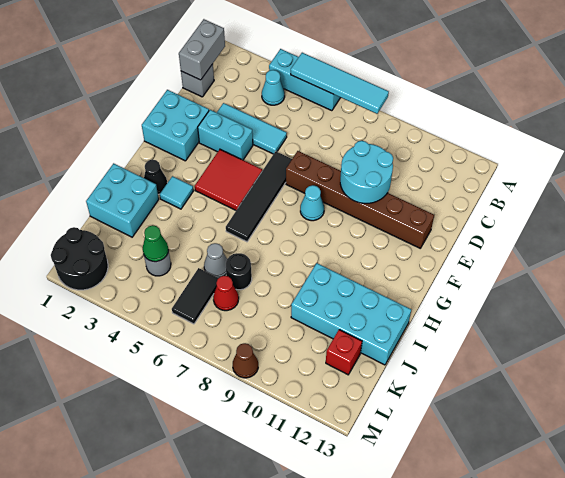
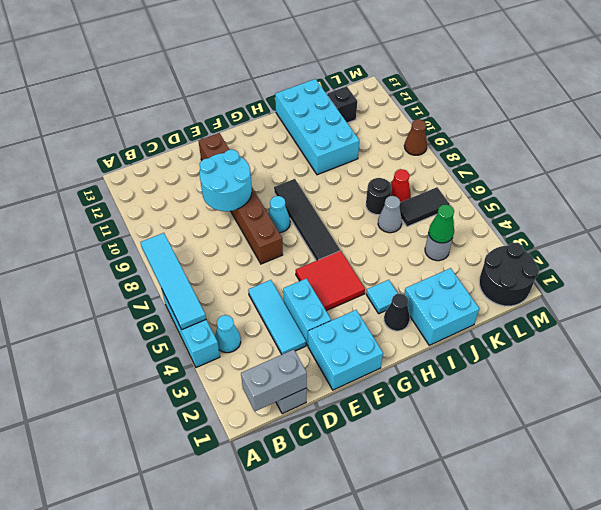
black 1x4 tile [226,151,292,242] -> black 1x4 tile turned to [274,179,340,261]
red 1x1 brick [326,330,362,375] -> black 1x1 brick [327,86,357,123]

